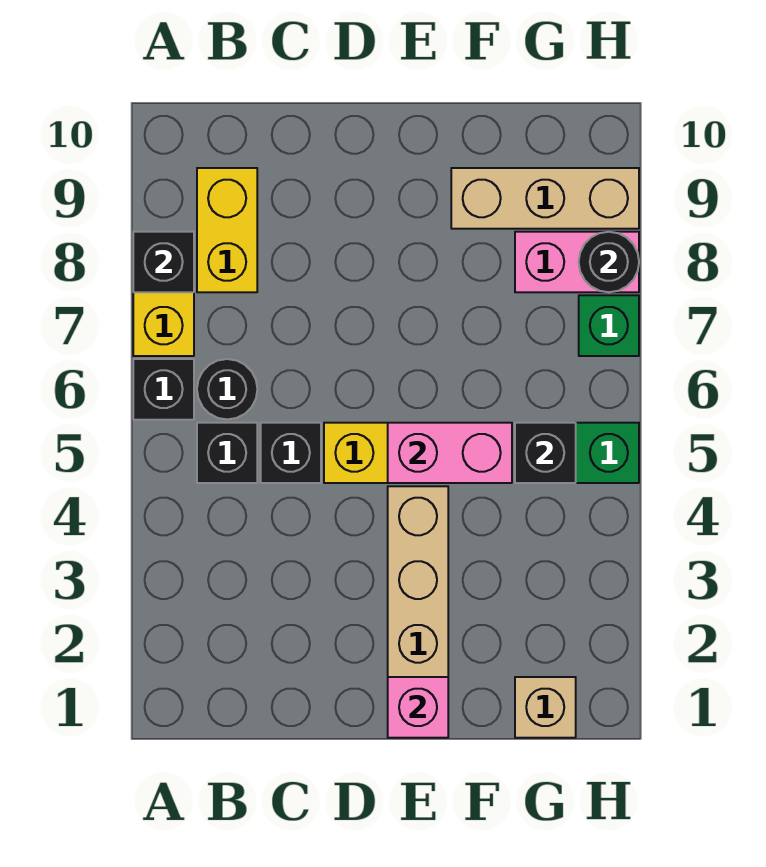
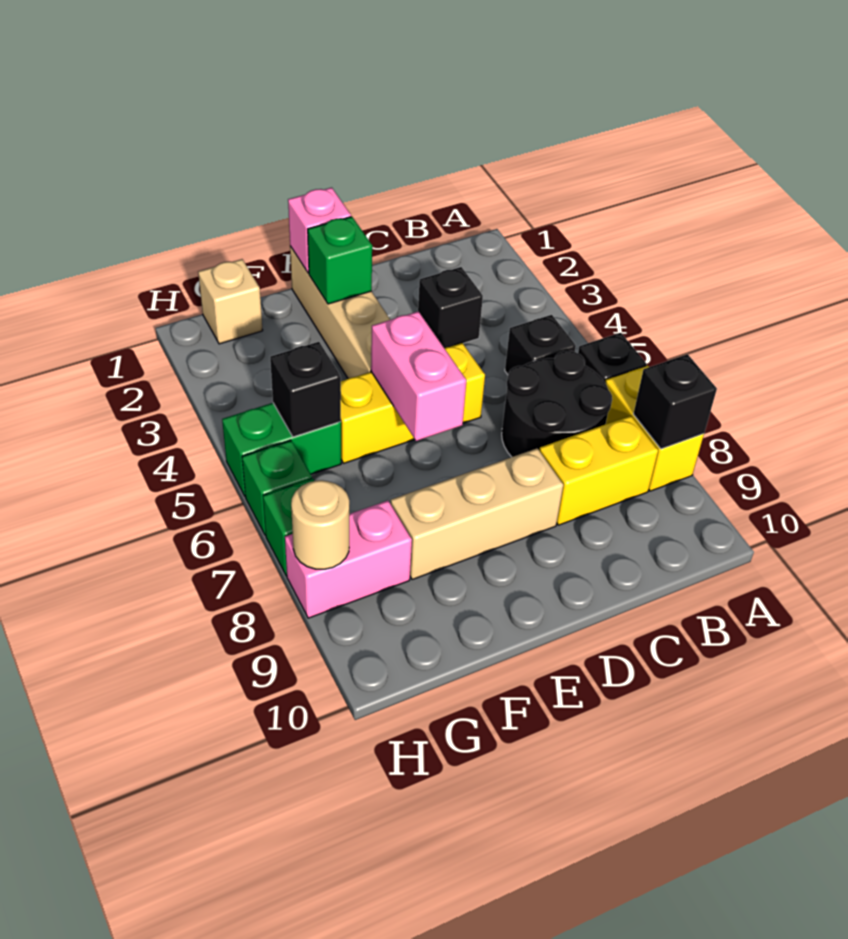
black 1x1 round brick [197,359,257,419] -> black 2x2 round brick [502,351,612,457]
yellow 1x2 brick [197,168,257,292] -> yellow 1x2 brick turned to [539,416,658,525]
black 1x1 brick [261,423,321,483] -> black 1x1 brick moved to [418,267,483,348]
none -> green 1x1 brick [308,217,372,304]
pink 1x2 brick [388,423,512,483] -> pink 1x2 brick turned to [371,312,467,441]
tan 1x3 brick [451,168,639,229] -> tan 1x3 brick moved to [391,448,563,580]
none -> green 1x1 brick [242,440,312,535]
black 1x1 round brick [579,232,639,292] -> tan 1x1 round brick [291,480,349,569]

